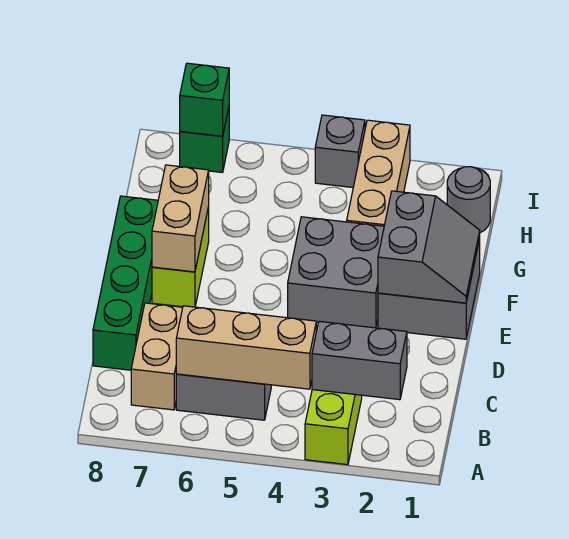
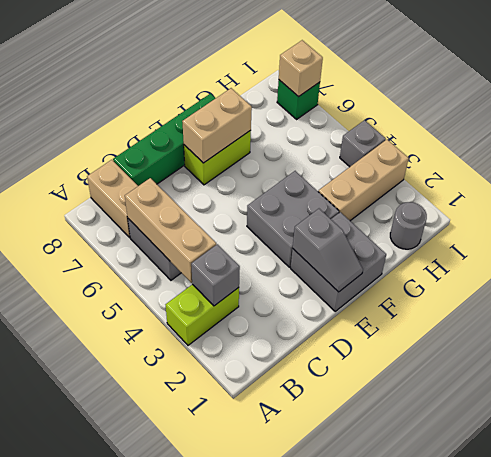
grey 1x2 brick [312,321,407,400] -> grey 1x1 brick [191,244,240,306]
tan 1x2 brick [131,303,183,410] -> tan 1x2 brick turned to [87,160,138,238]
grey 2x2 slope [378,191,480,303] -> grey 1x2 slope [293,209,363,292]
green 1x1 brick [180,63,229,136] -> tan 1x1 brick [279,40,323,97]

